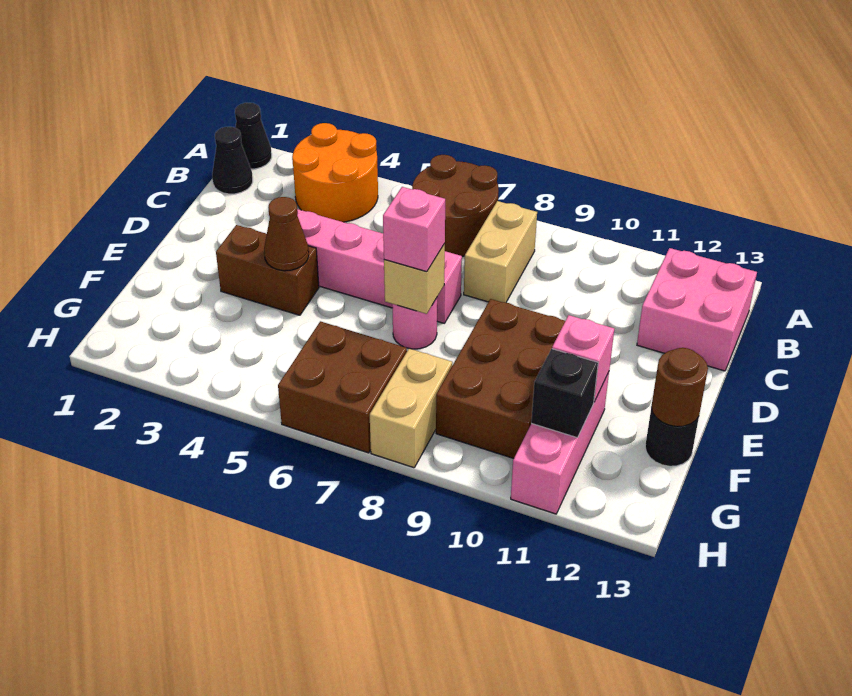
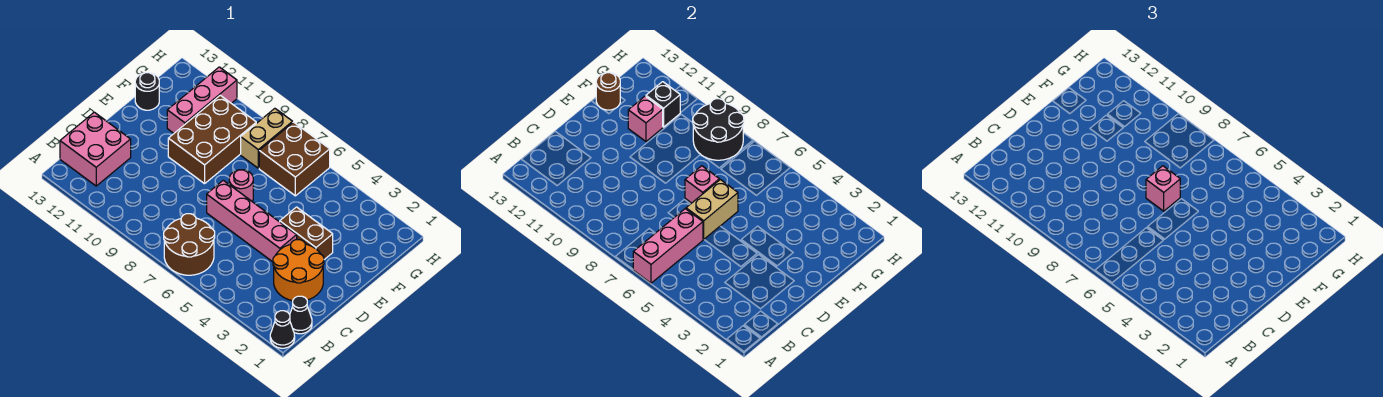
orange 2x2 round brick [292,123,378,222] -> orange 2x2 round brick moved to [273,240,324,301]
none -> pink 1x3 brick [633,209,703,283]
tan 1x2 brick [464,201,537,303] -> tan 1x2 brick moved to [686,180,738,239]
brown 1x1 cone [264,197,309,271] -> none
tan 1x1 brick [384,244,445,314] -> pink 1x1 brick [685,166,719,203]
none -> black 2x2 round brick [693,99,744,160]

